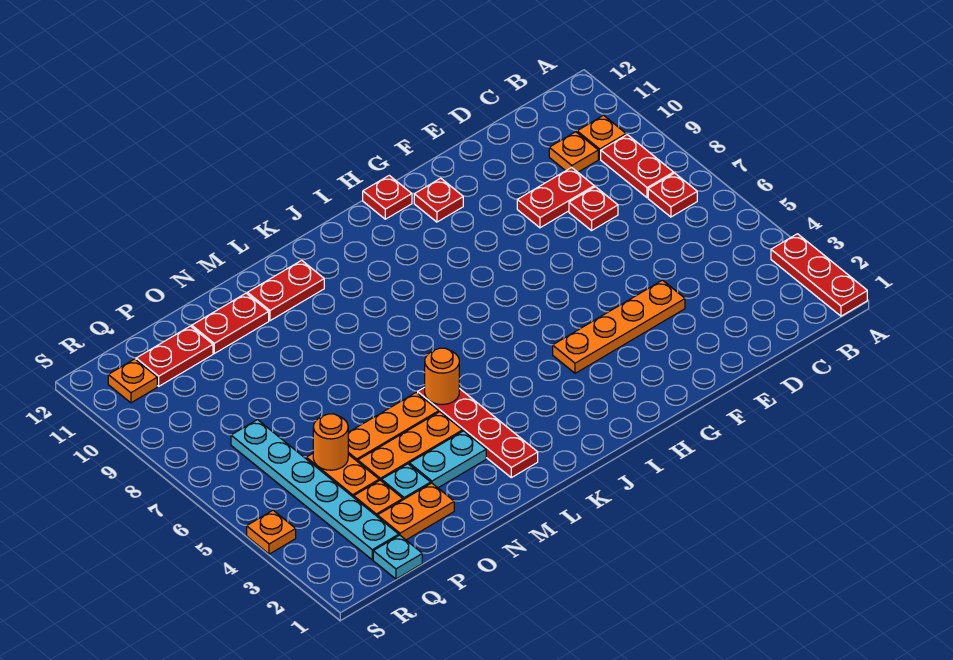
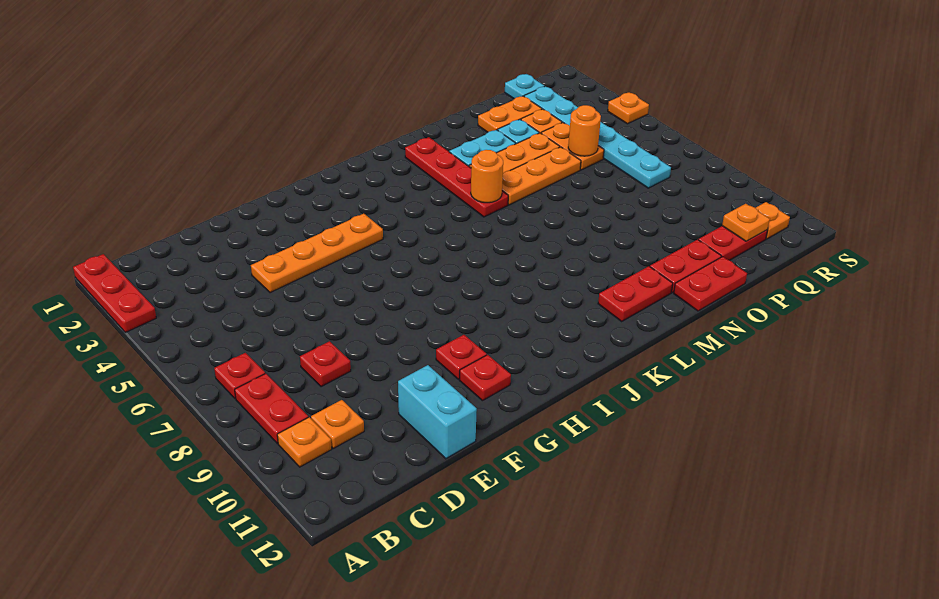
red 1x2 plate [517,167,594,228] -> red 1x2 plate moved to [674,257,747,311]
none -> cyan 1x2 brick [398,365,477,459]
red 1x1 plate [363,175,412,219] -> red 1x1 plate moved to [436,335,487,379]
none -> orange 1x1 plate [722,204,770,241]

